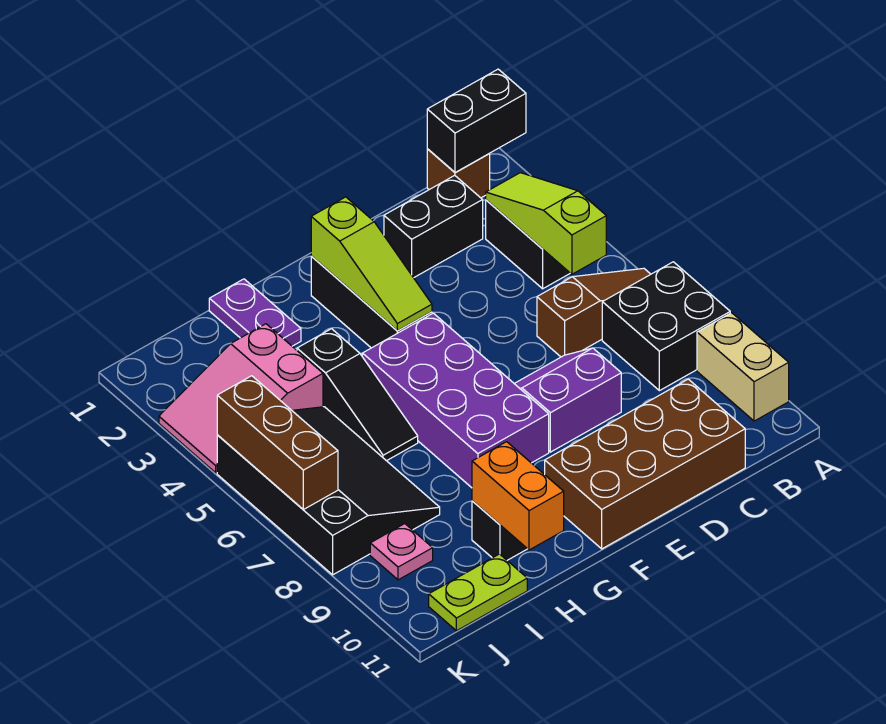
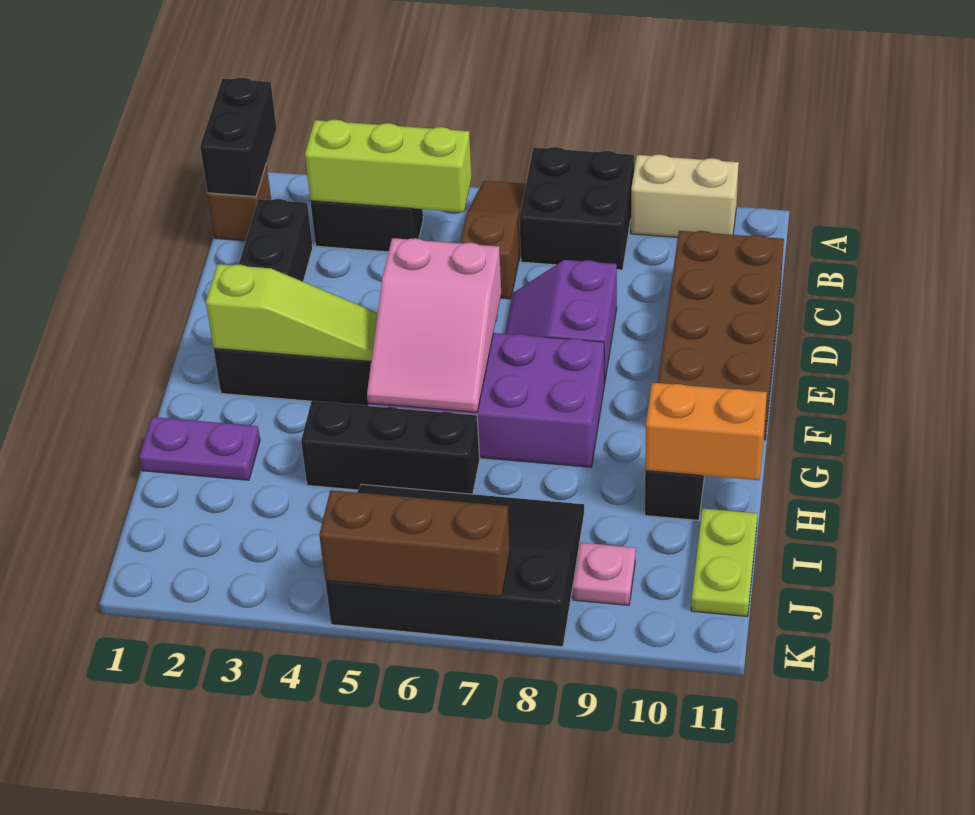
lime 1x3 slope [486,173,606,274] -> lime 1x3 brick [305,120,472,212]
black 1x3 slope [297,329,418,461] -> black 1x3 brick [301,401,480,494]
pink 2x3 slope [159,324,323,473] -> pink 2x3 slope moved to [367,238,501,412]

